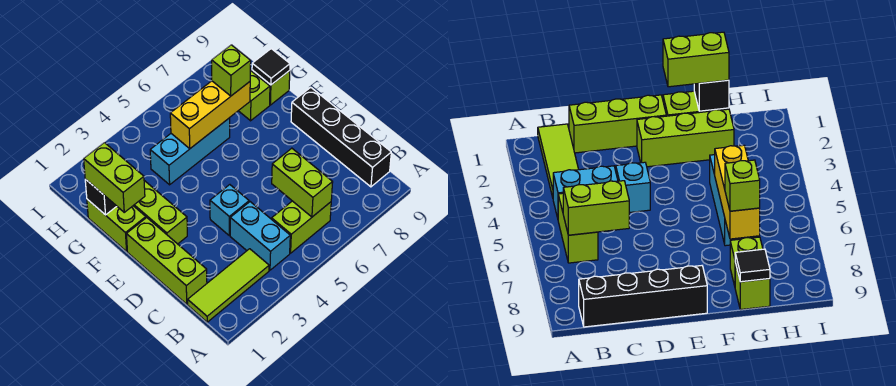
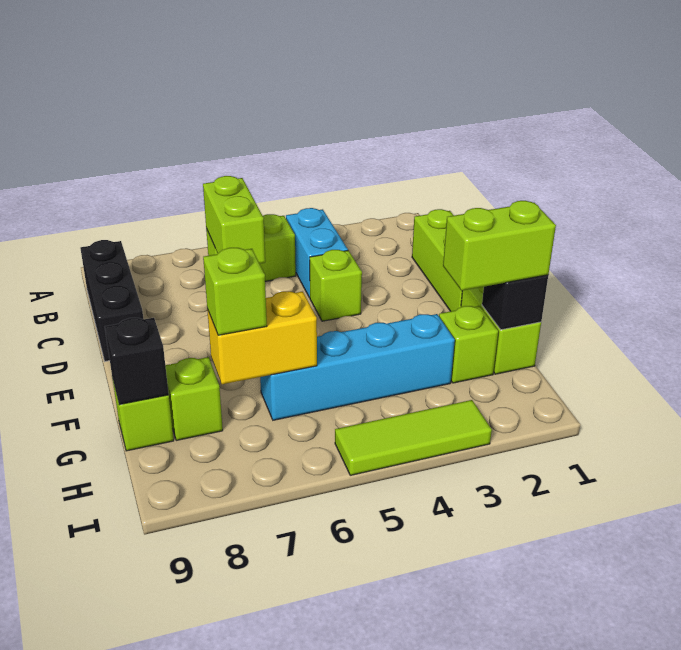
lime 1x3 tile [188,249,269,322] -> lime 1x3 tile moved to [335,400,492,475]
black 1x4 brick [291,87,391,187] -> black 1x3 brick [80,240,143,361]
cyan 1x1 brick [210,185,249,235] -> lime 1x1 brick [310,250,362,321]
lime 1x3 brick [133,181,187,244] -> lime 1x1 brick [439,306,498,383]
lime 1x2 brick [84,143,145,212] -> lime 1x2 brick turned to [443,201,556,291]
cyan 1x3 brick [150,118,230,185] -> cyan 1x4 brick [260,314,455,420]
yellow 1x3 brick [170,81,250,149] -> yellow 1x2 brick [207,291,317,384]
black 1x1 tile [252,49,290,85] -> black 1x1 brick [105,318,169,405]

